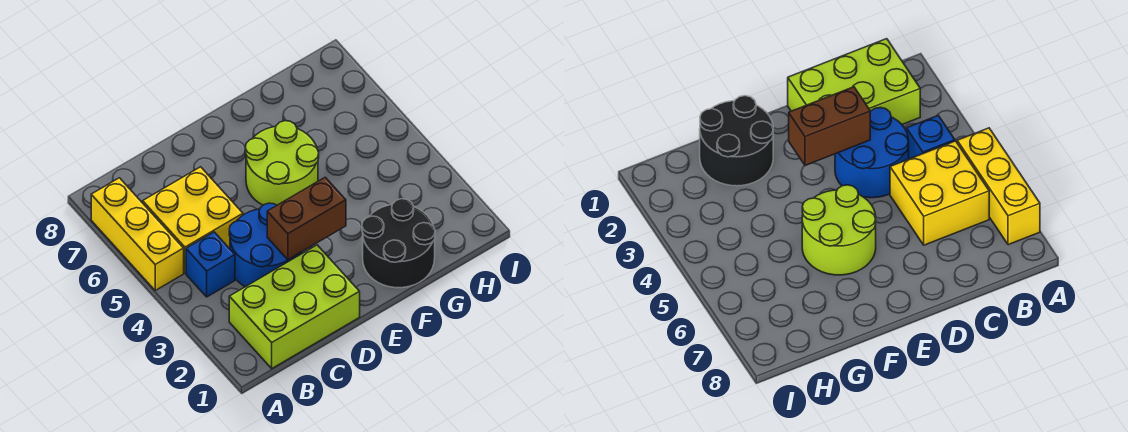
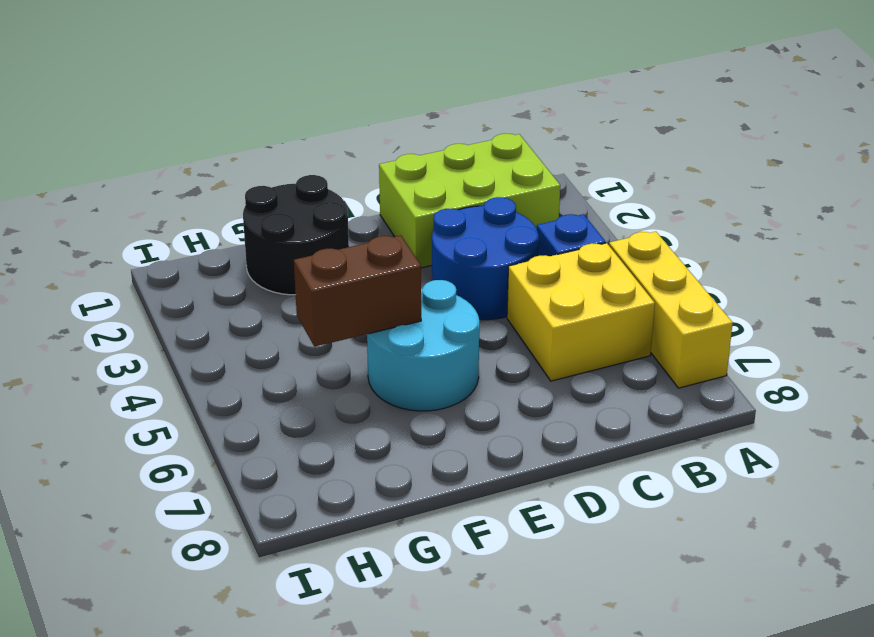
brown 1x2 brick [267,177,346,260] -> brown 1x2 brick moved to [294,236,421,347]
lime 2x2 round brick [245,121,319,205] -> cyan 2x2 round brick [367,280,479,411]

